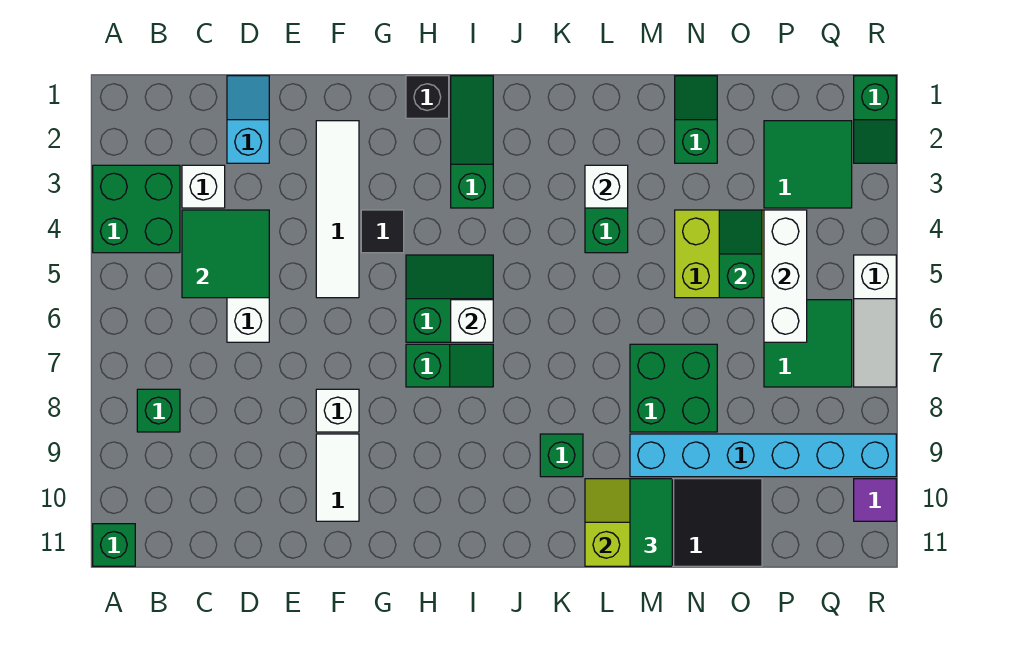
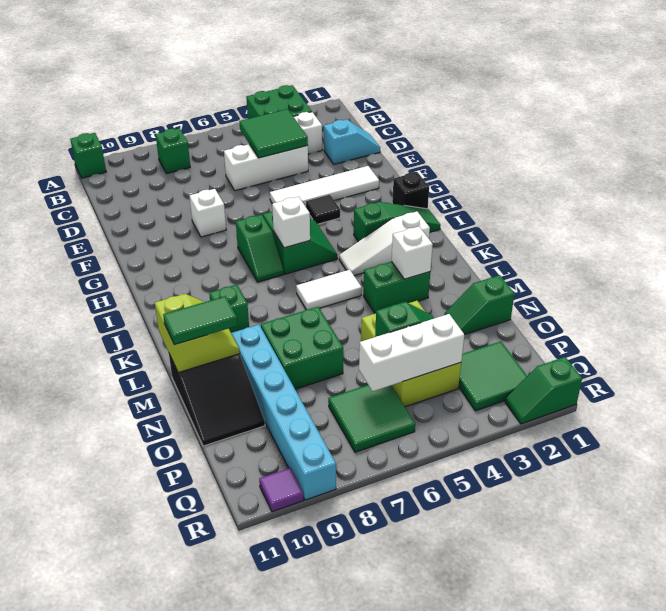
white 1x2 tile [316,434,359,521] -> white 1x2 tile moved to [296,270,362,310]
green 1x2 slope [675,76,717,163] -> green 1x2 slope turned to [444,275,514,335]
white 1x3 slope [854,255,896,387] -> white 1x3 slope moved to [339,212,430,276]

